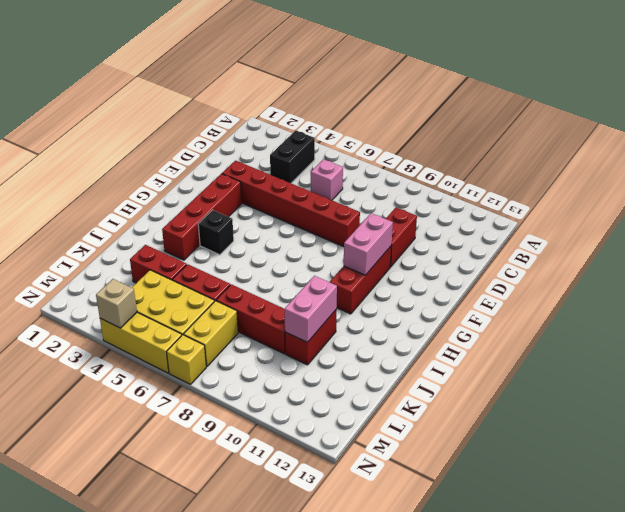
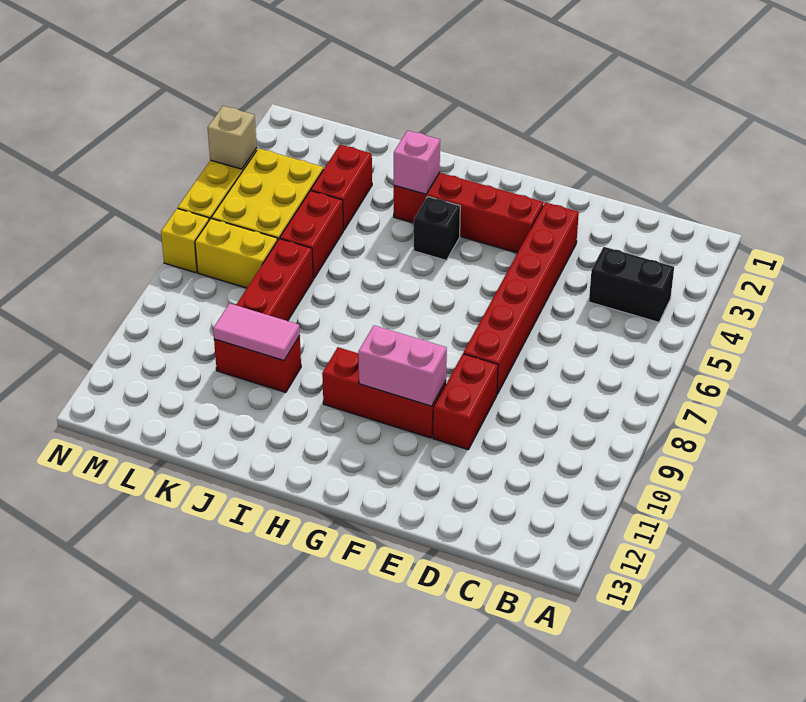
pink 1x1 brick [311,159,343,200] -> pink 1x1 brick moved to [394,130,440,194]
red 1x2 brick [386,207,417,267] -> red 1x2 brick turned to [433,354,498,450]
pink 1x2 brick [284,276,337,342] -> pink 1x2 tile [213,303,300,360]

